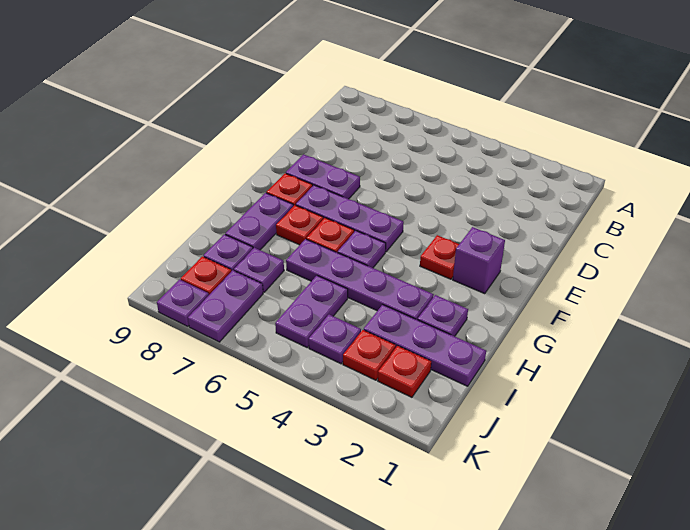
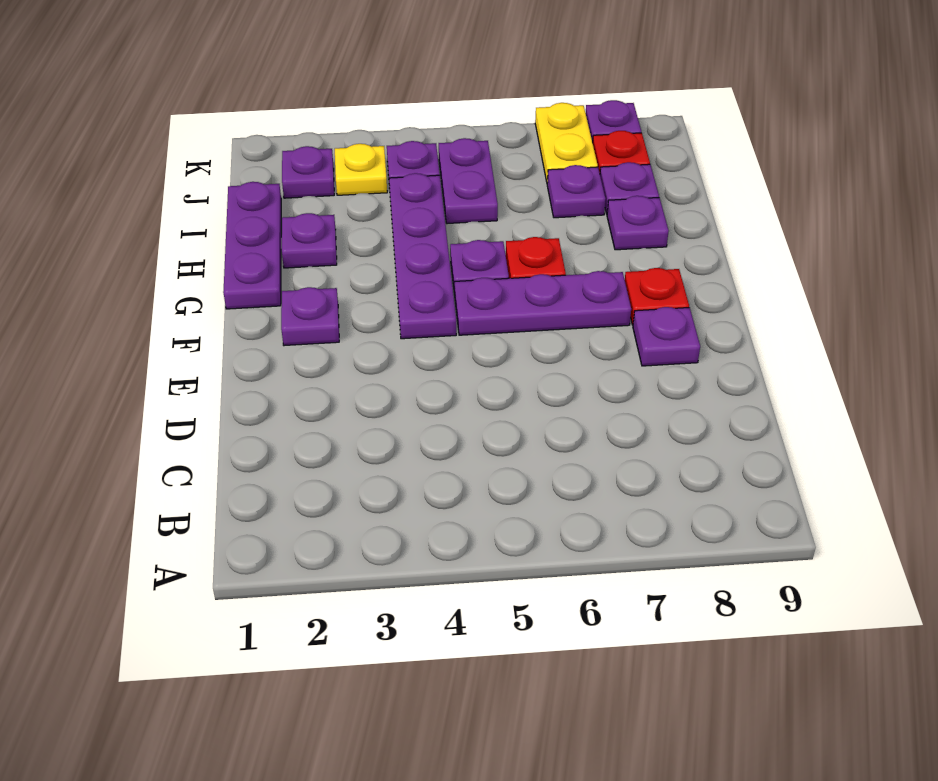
purple 1x2 plate [286,154,360,199] -> purple 1x1 plate [633,307,700,366]
purple 1x1 brick [453,227,505,294] -> purple 1x1 plate [281,287,339,346]
red 1x1 plate [420,235,459,279] -> none
red 1x1 plate [276,205,323,245] -> none
purple 1x2 plate [225,193,293,250] -> purple 1x1 plate [607,196,669,250]
purple 1x4 plate [286,239,434,320] -> purple 1x4 plate turned to [389,173,456,339]
purple 1x3 plate [364,305,486,386] -> purple 1x3 plate turned to [223,182,281,309]
red 1x1 plate [378,346,431,397] -> purple 1x1 plate [282,146,334,198]
red 1x1 plate [343,330,396,380] -> yellow 1x1 plate [335,144,387,195]
purple 1x2 plate [188,270,263,342] -> yellow 1x2 plate [535,103,598,183]

